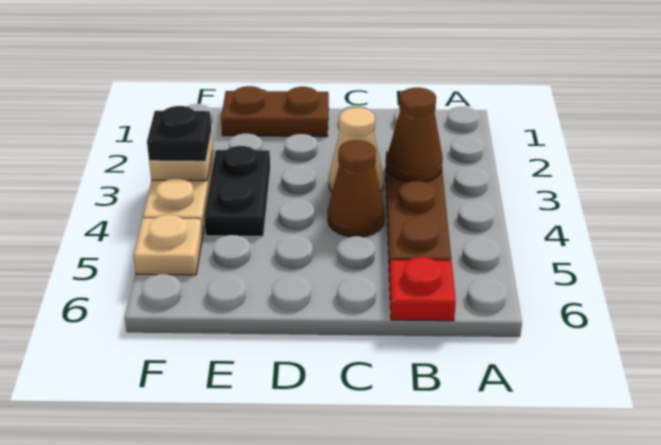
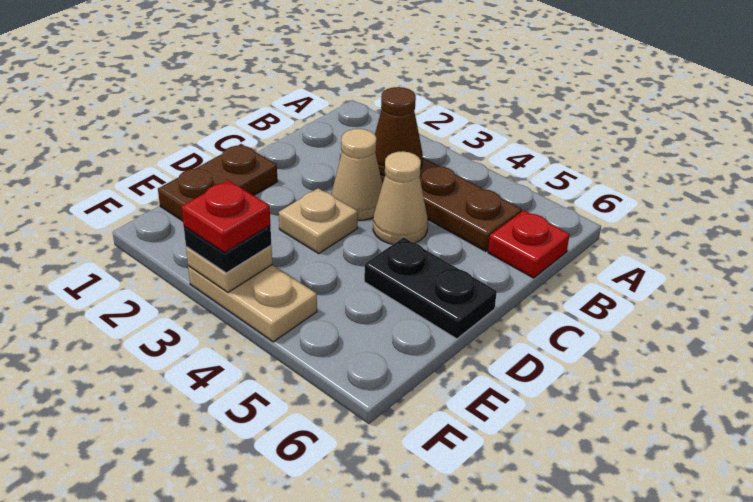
brown 1x1 cone [328,140,385,237] -> tan 1x1 cone [373,151,428,244]
black 1x2 plate [204,146,270,236] -> black 1x2 plate moved to [364,237,497,339]
none -> red 1x1 plate [181,180,270,253]
tan 1x1 plate [134,215,203,275] -> tan 1x1 plate moved to [279,188,358,253]

